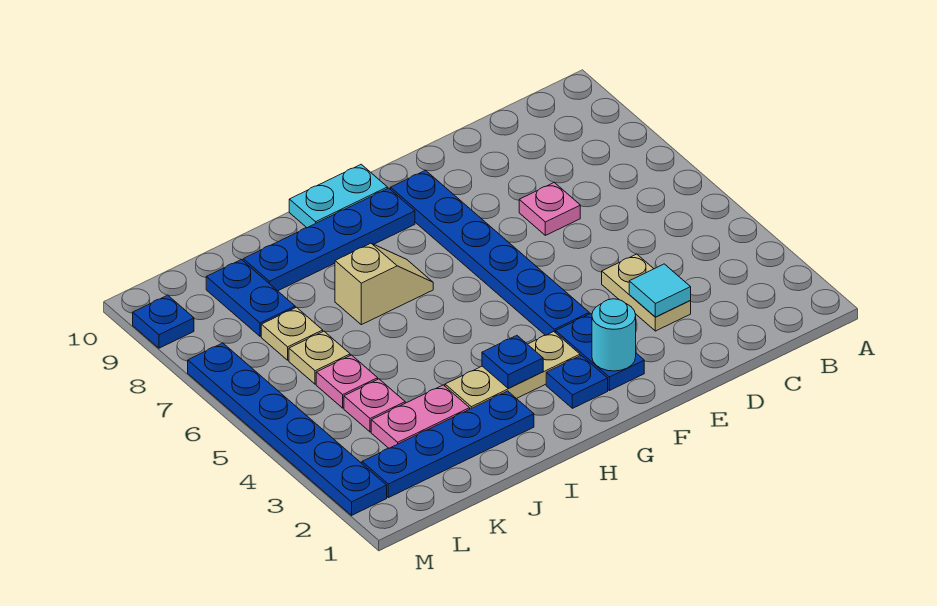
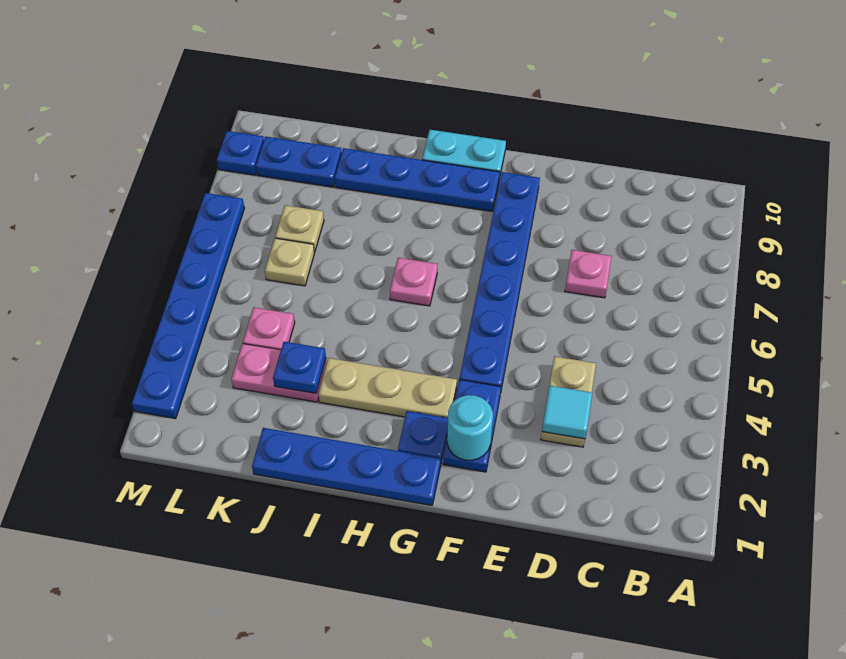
blue 1x1 plate [482,336,543,389] -> blue 1x1 plate moved to [273,342,326,393]
tan 1x2 slope [335,243,433,325] -> none
blue 1x4 plate [362,391,534,498] -> blue 1x4 plate moved to [252,428,441,505]
pink 1x1 plate [316,355,378,408] -> pink 1x1 plate moved to [390,258,438,306]
blue 1x2 plate [206,260,295,336] -> blue 1x2 plate turned to [256,137,342,187]

